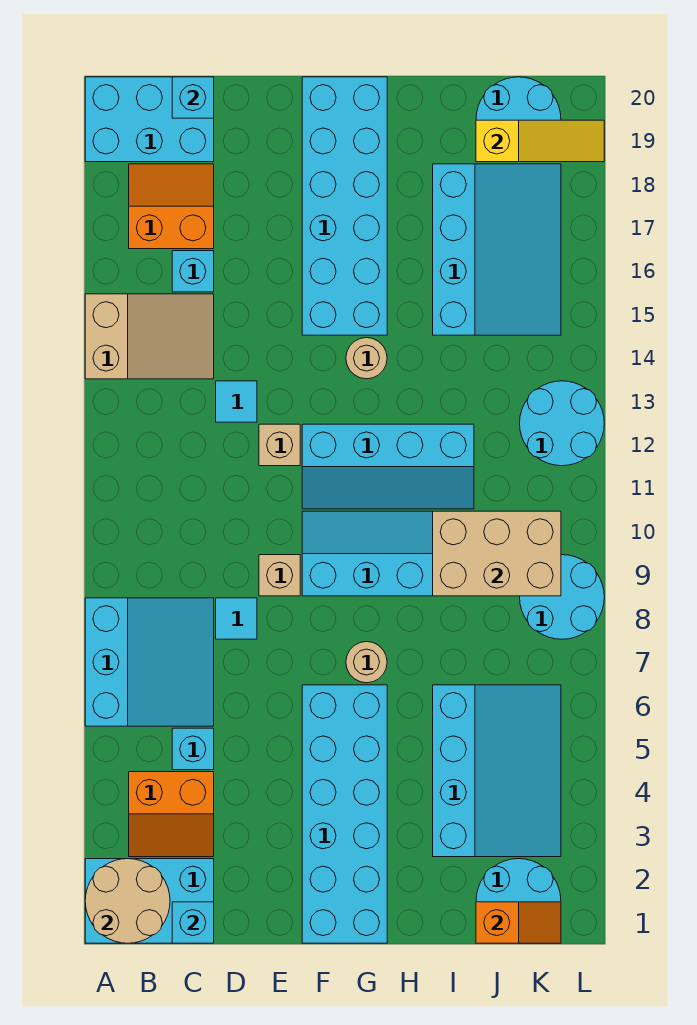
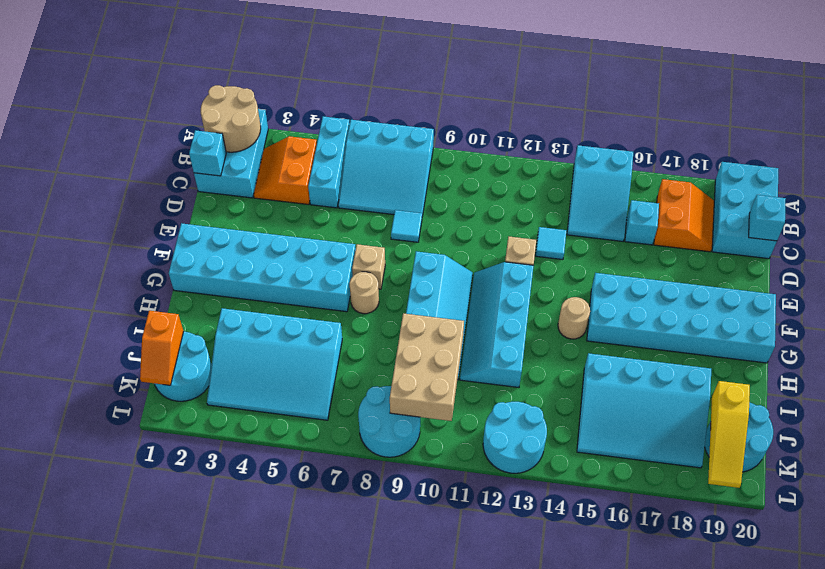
tan 2x3 slope [85,294,214,379] -> cyan 2x3 slope [567,145,633,241]
cyan 1x1 brick [172,728,214,770] -> cyan 1x3 brick [308,116,350,208]
tan 1x1 brick [259,555,300,596] -> tan 1x1 brick moved to [352,244,385,289]

